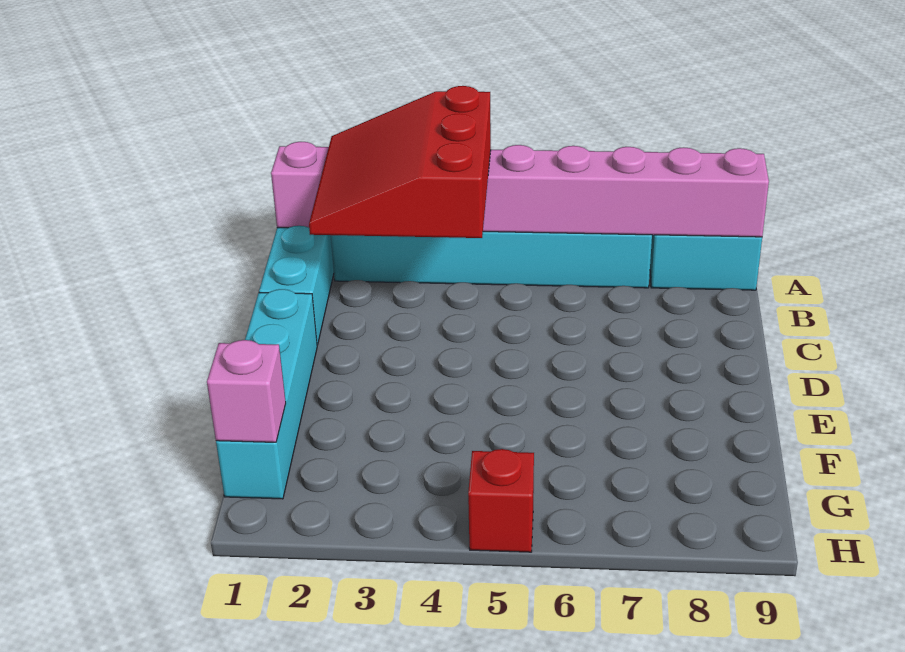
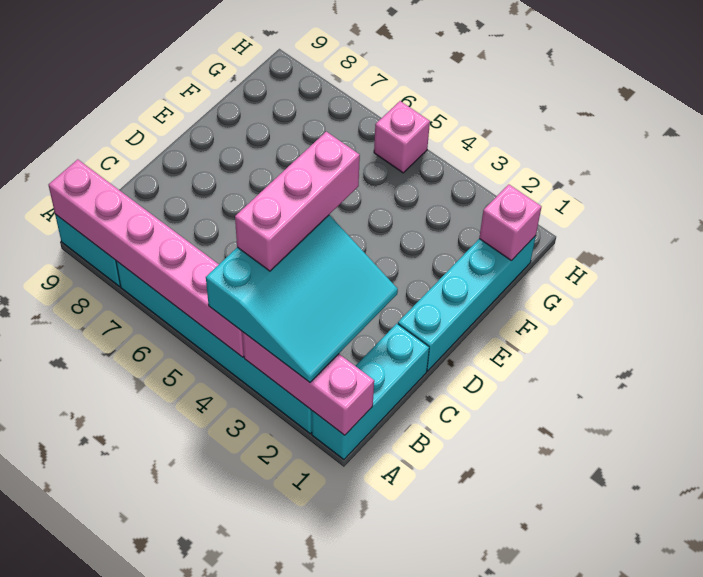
red 3x3 slope [309,86,491,238] -> cyan 3x3 slope [206,215,398,382]
none -> pink 1x3 brick [235,132,360,271]
red 1x1 brick [468,449,534,552] -> pink 1x1 brick [374,101,430,173]

